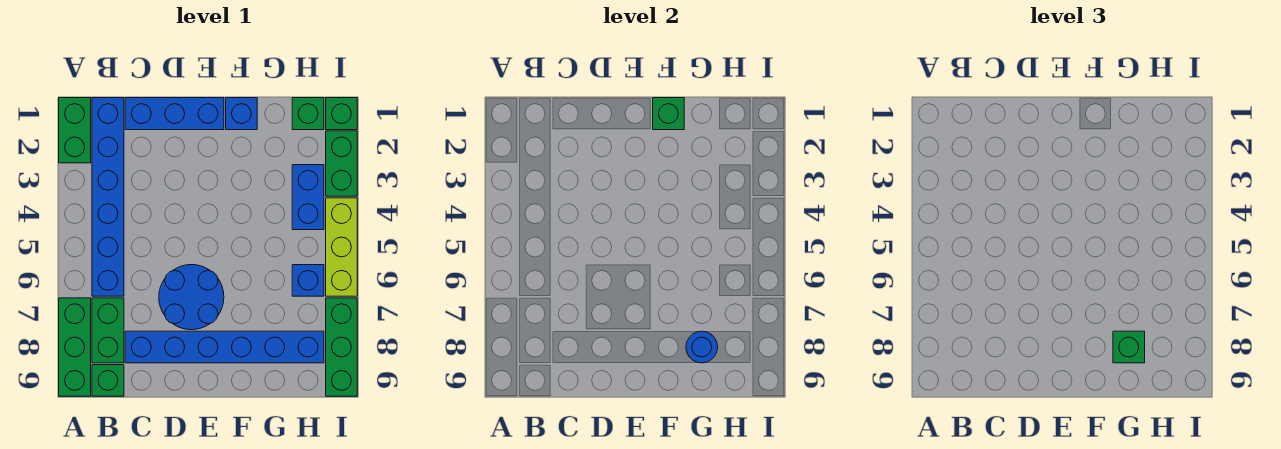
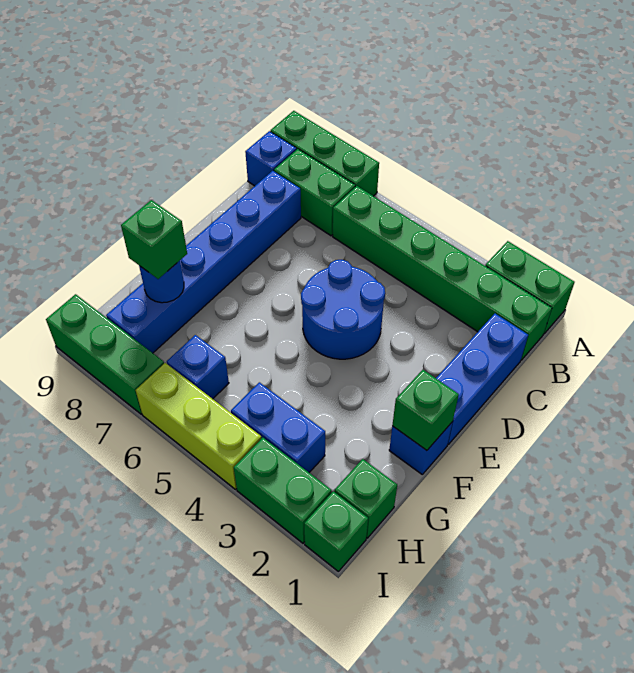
blue 1x6 brick [92,98,124,296] -> green 1x6 brick [333,186,552,360]
green 1x1 brick [92,365,124,396] -> blue 1x1 brick [245,131,296,186]
blue 2x2 round brick [159,265,224,330] -> blue 2x2 round brick moved to [301,260,385,359]

